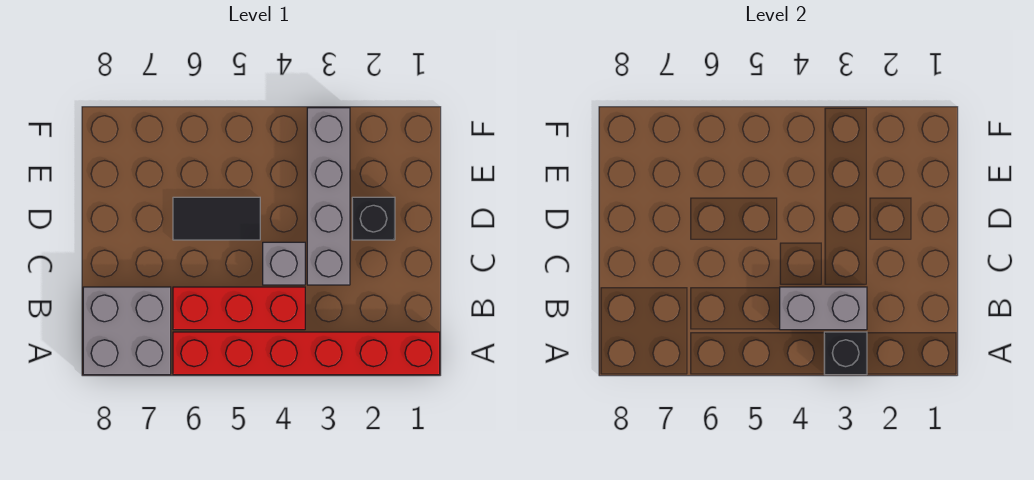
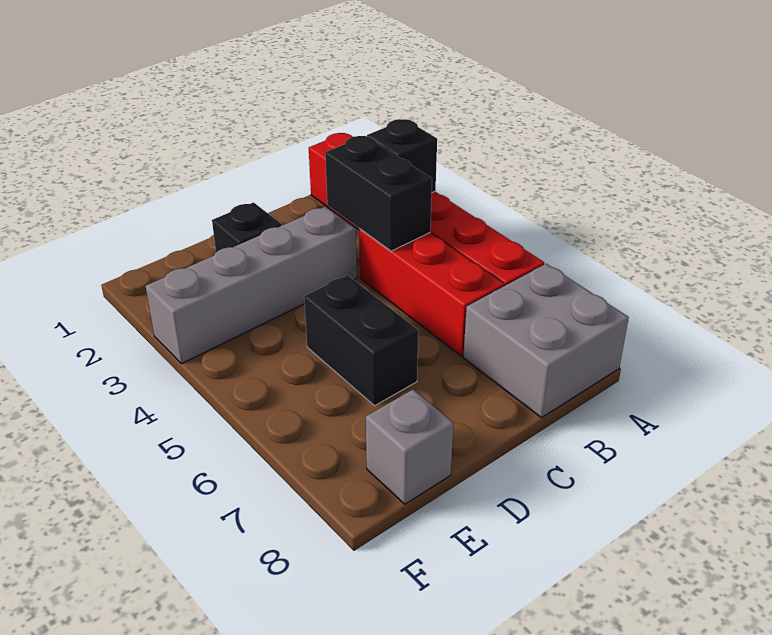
grey 1x2 brick [780,287,867,330] -> black 1x2 brick [325,136,432,251]
grey 1x1 brick [263,242,305,285] -> grey 1x1 brick moved to [366,390,453,504]
black 1x2 tile [173,197,260,240] -> black 1x2 brick [304,275,418,406]

